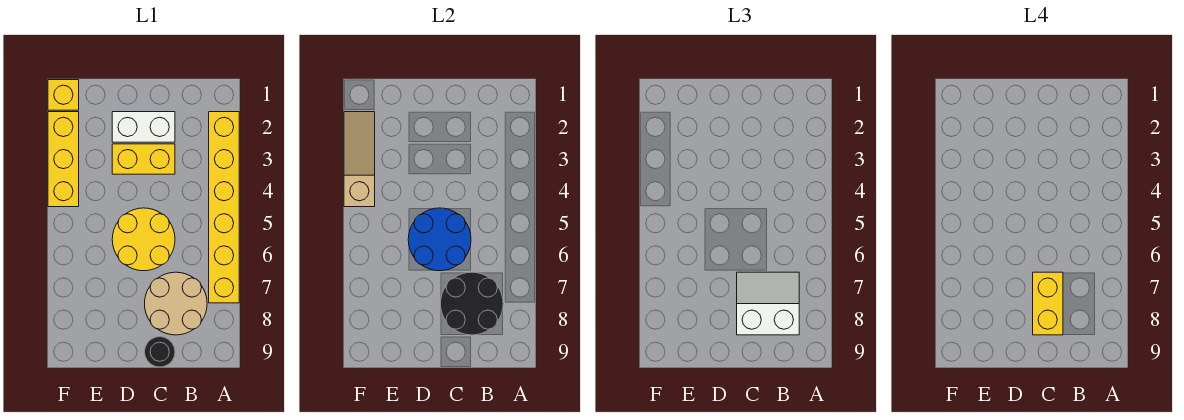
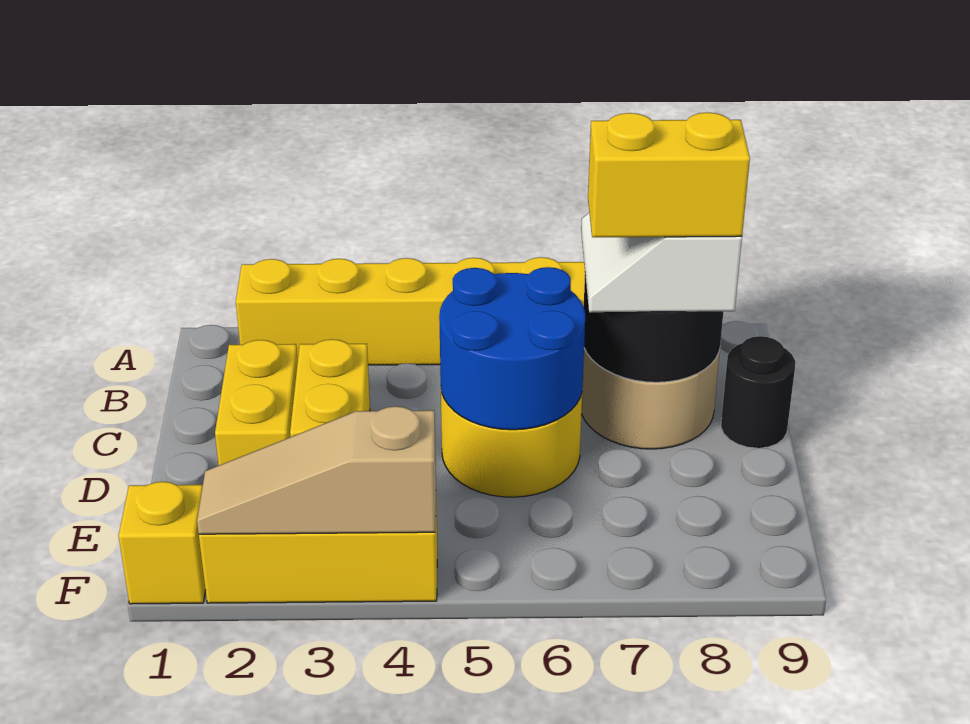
white 1x2 brick [112,112,175,142] -> yellow 1x2 brick [215,340,298,465]

